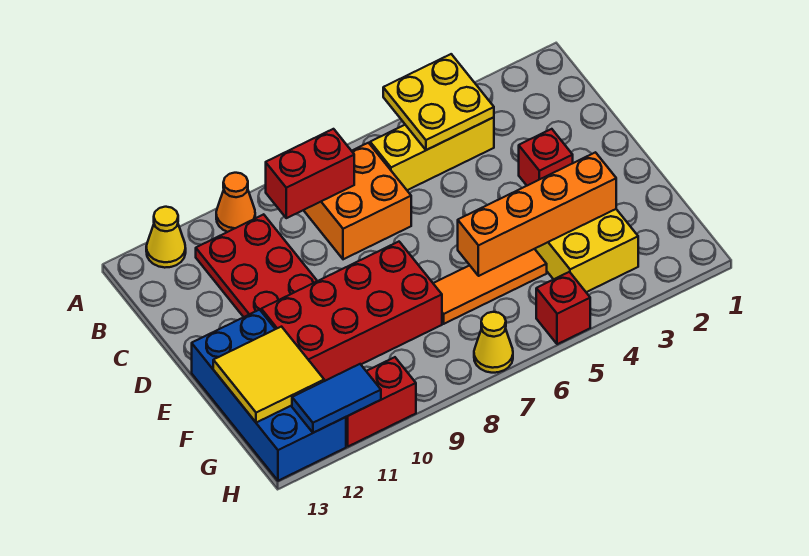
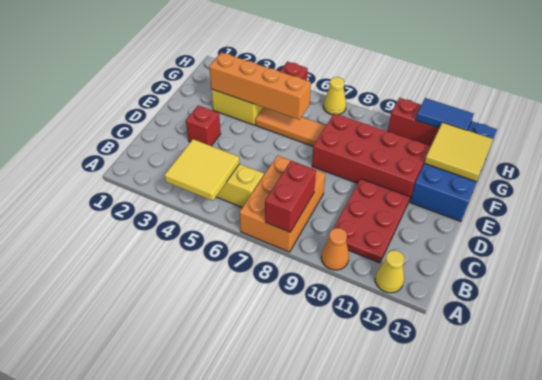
yellow 2x2 plate [383,54,494,150] -> yellow 2x2 tile [165,139,240,201]
orange 2x2 brick [304,143,411,259] -> orange 2x3 brick [239,156,325,252]
red 1x2 brick [266,129,354,218] -> red 1x2 brick turned to [265,161,316,232]

